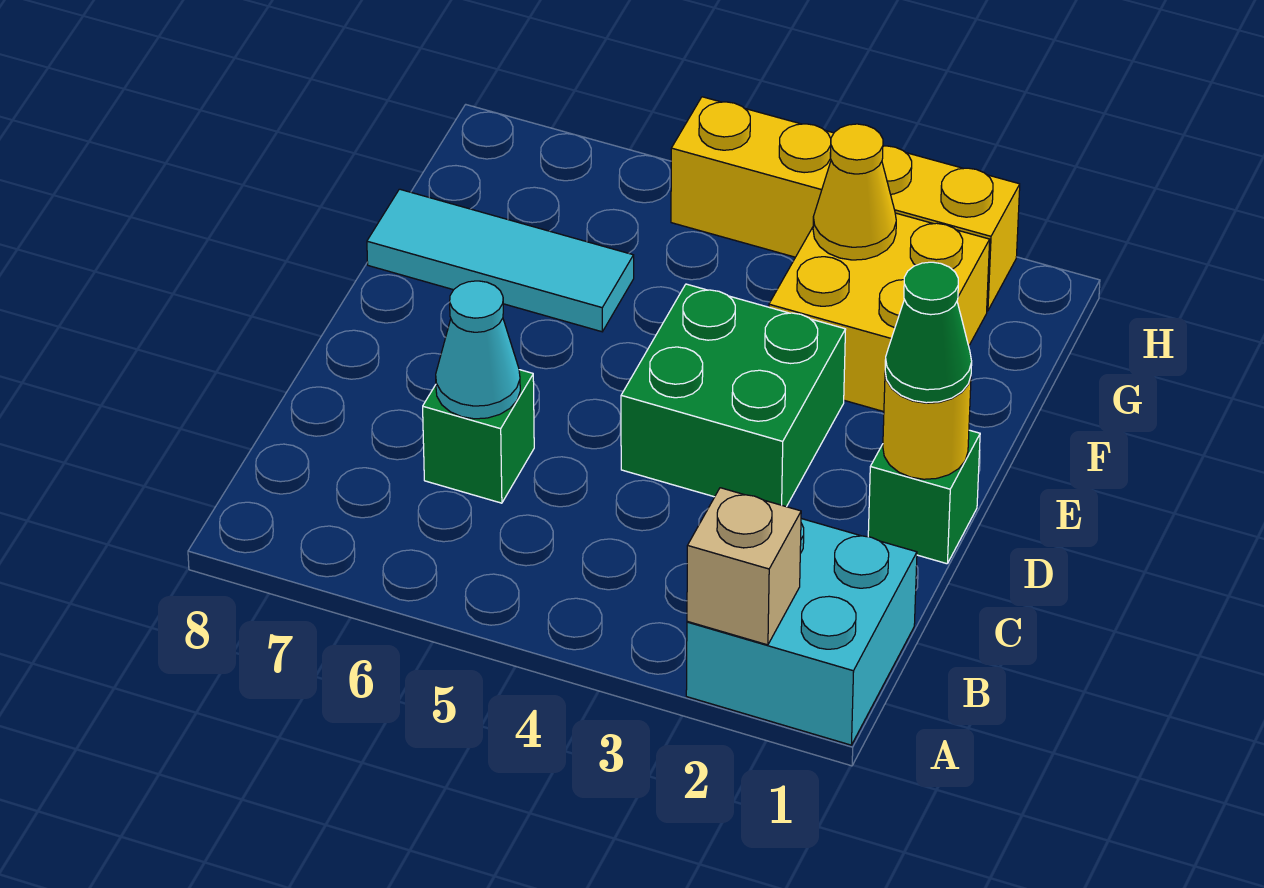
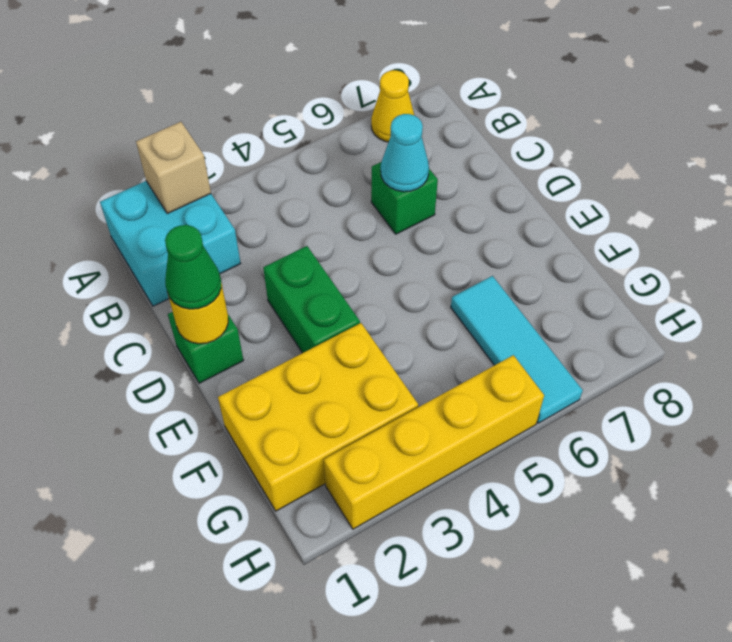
green 2x2 brick [621,284,846,507] -> green 1x2 brick [263,246,360,353]
yellow 2x2 brick [769,213,990,412] -> yellow 2x3 brick [218,323,418,511]
cyan 1x3 tile [367,189,634,332] -> cyan 1x3 tile turned to [451,276,583,423]
yellow 1x1 cone [813,124,896,260] -> yellow 1x1 cone moved to [371,70,414,142]

